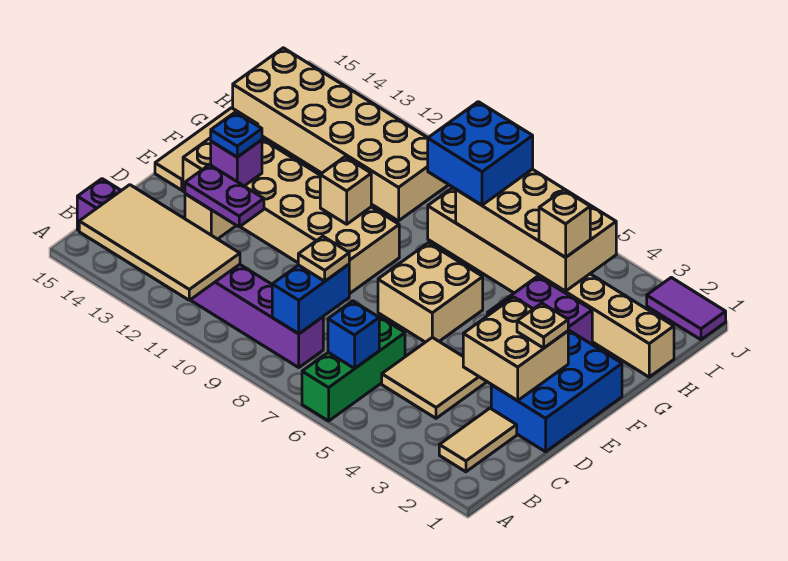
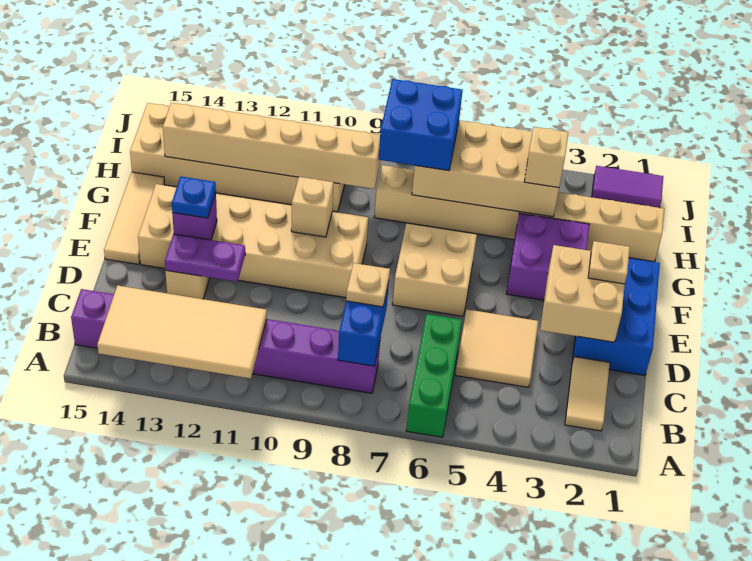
blue 1x1 brick [328,301,379,368] -> none
none -> tan 1x6 brick [163,103,381,189]

